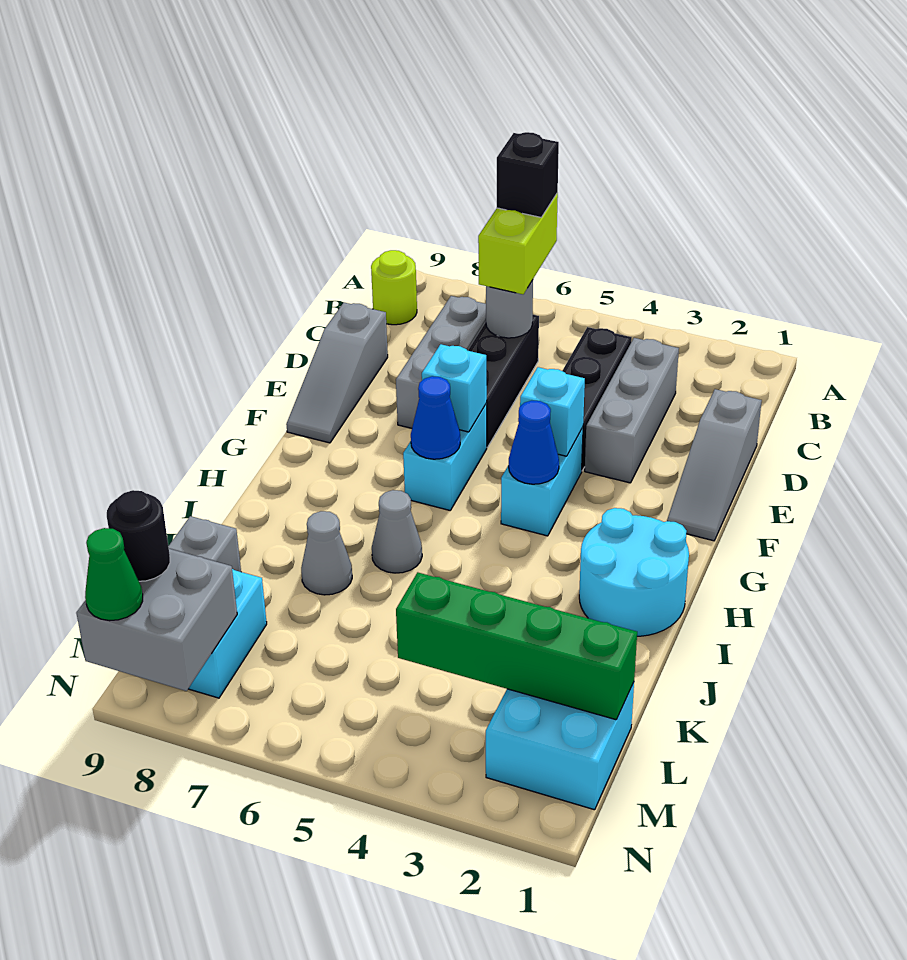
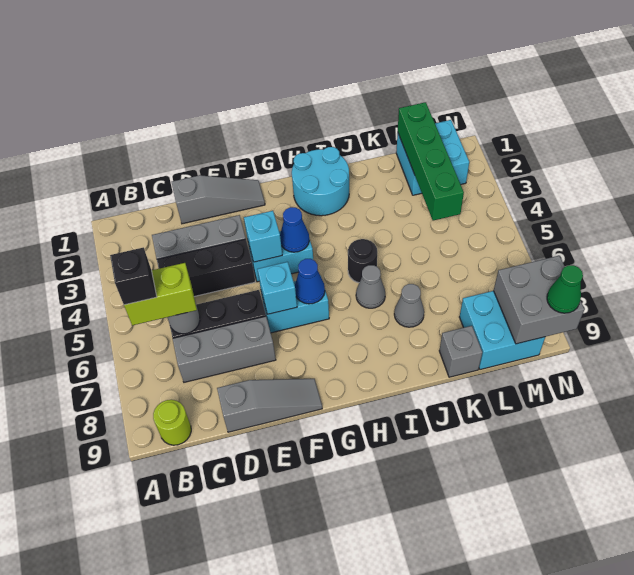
black 1x1 round brick [107,490,170,581] -> black 1x1 round brick moved to [348,239,377,283]

